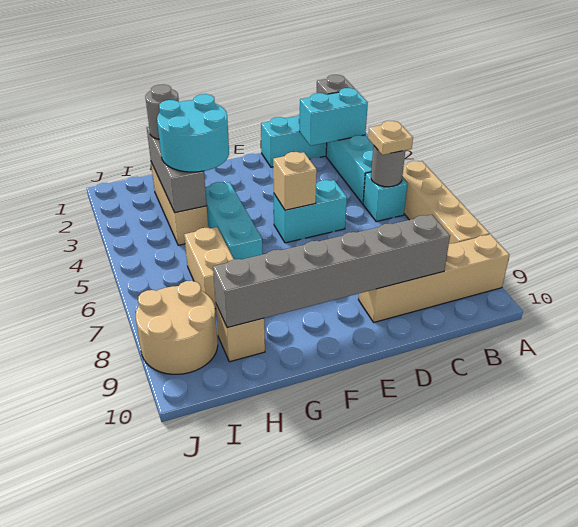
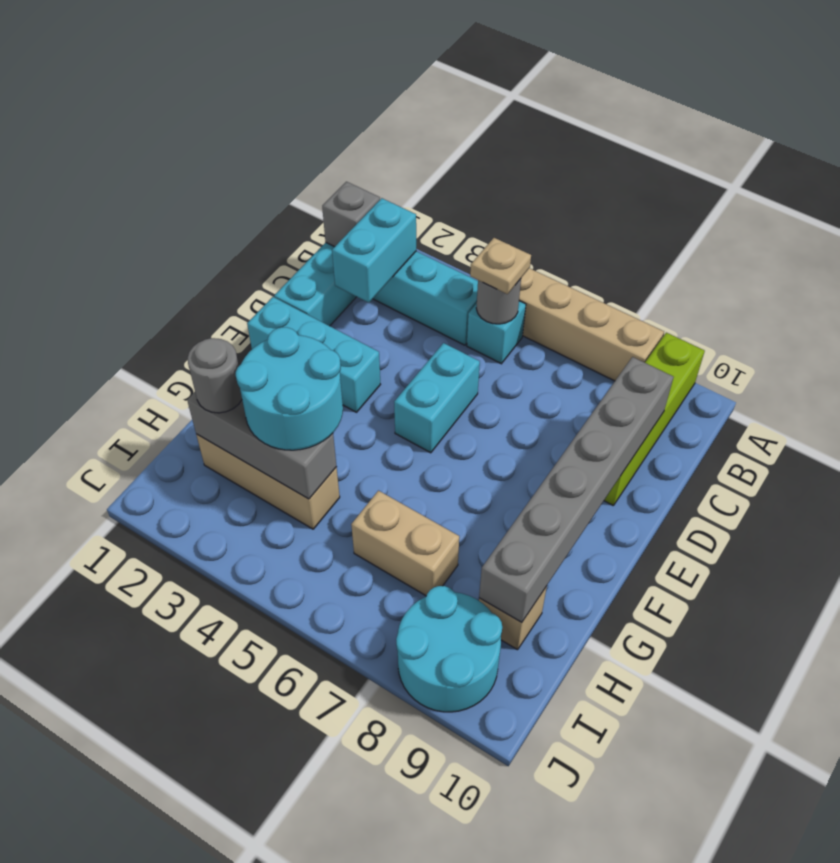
tan 1x4 brick [358,234,509,322] -> lime 1x4 brick [604,333,705,506]
tan 1x1 brick [273,152,317,210] -> none
cyan 1x3 brick [205,182,262,259] -> cyan 1x3 brick moved to [247,297,380,412]
tan 2x2 round brick [136,281,218,374] -> cyan 2x2 round brick [396,586,502,712]

